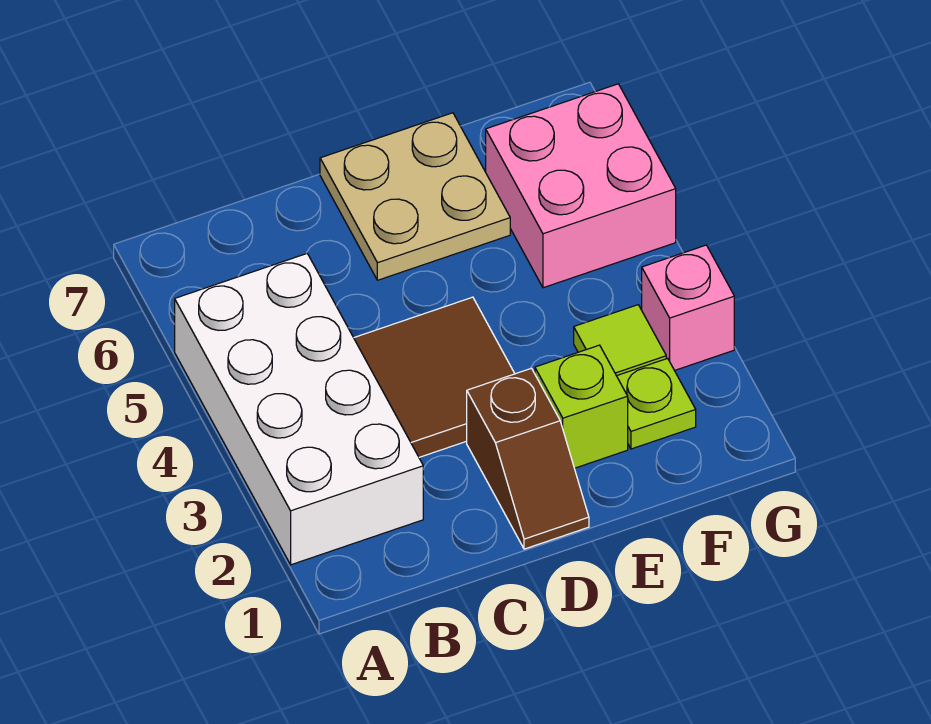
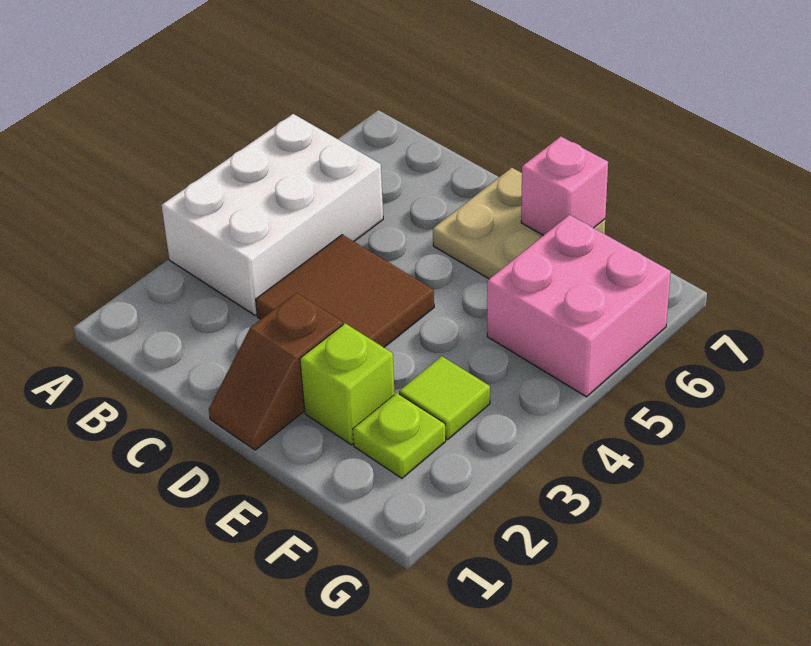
white 2x4 brick [175,254,423,565] -> white 2x3 brick [162,114,383,315]
pink 1x1 brick [642,245,734,370] -> pink 1x1 brick moved to [521,137,608,236]

